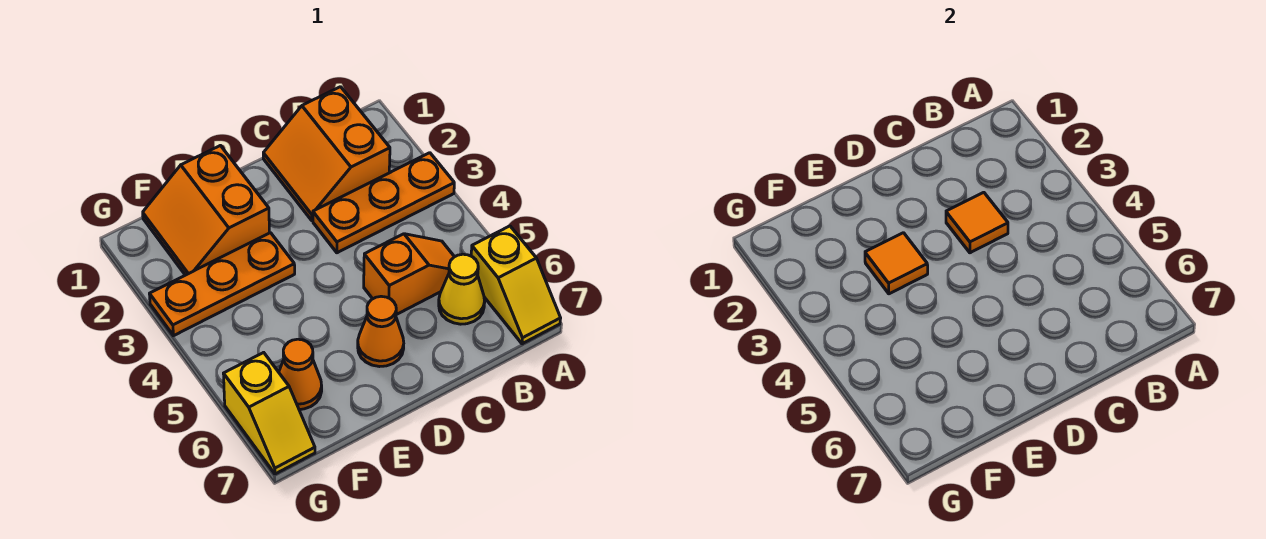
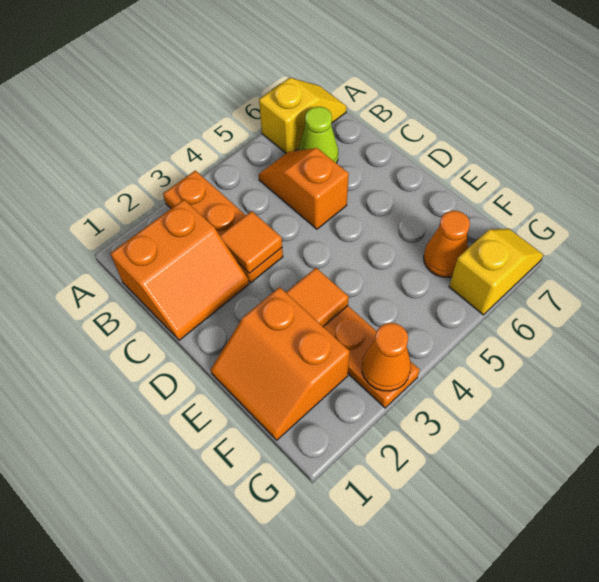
yellow 1x1 cone [439,254,485,324] -> lime 1x1 cone [299,107,338,163]
orange 1x1 cone [358,296,404,367] -> orange 1x1 cone moved to [362,323,411,391]
orange 2x2 slope [143,146,269,275] -> orange 2x2 slope turned to [211,287,350,440]

